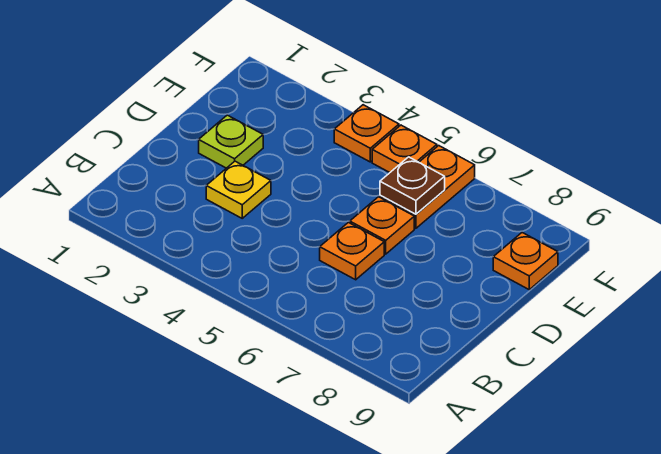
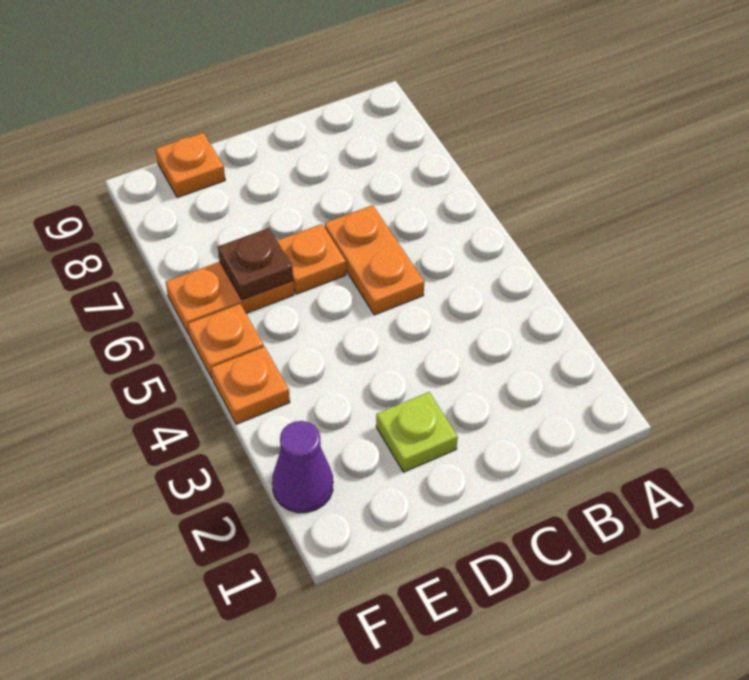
yellow 1x1 plate [206,161,271,218] -> none
orange 1x1 plate [320,222,384,280] -> orange 1x2 plate [325,205,424,315]
none -> purple 1x1 cone [272,421,333,513]

